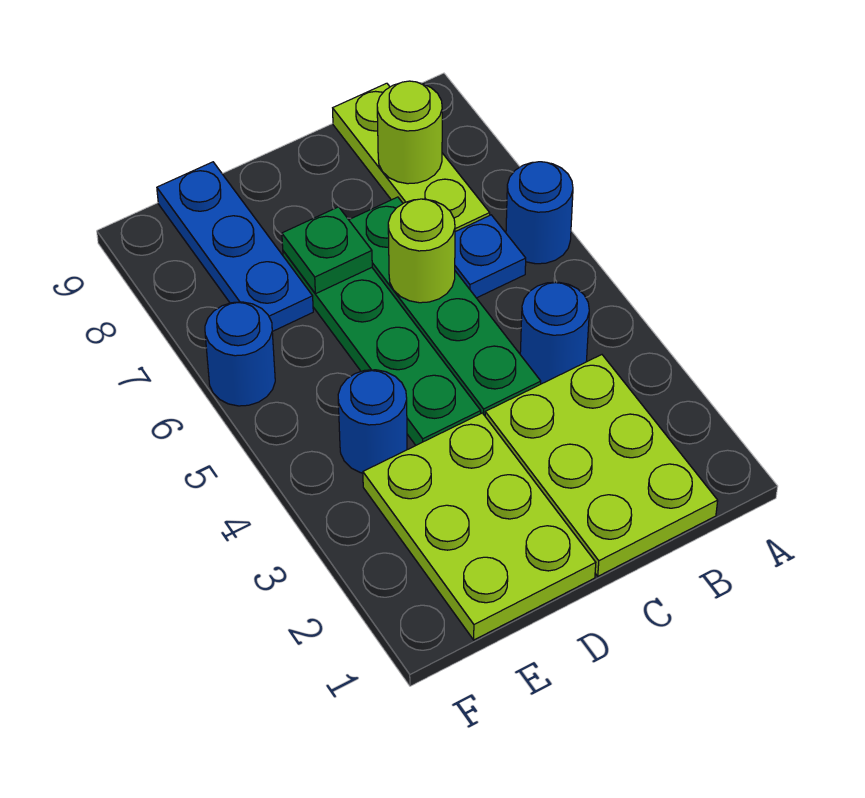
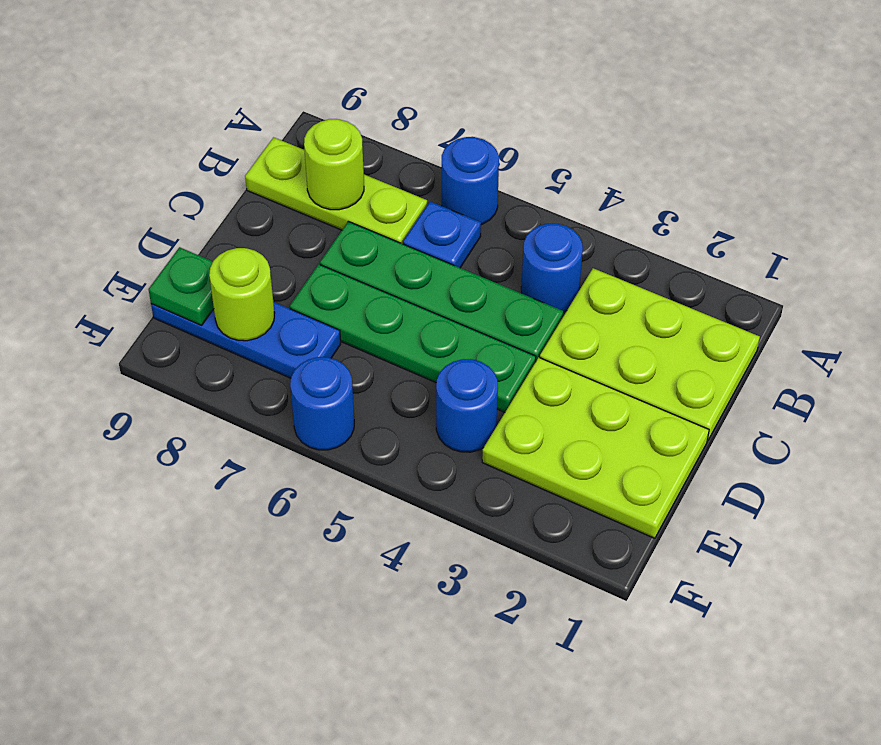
lime 1x1 round brick [388,199,455,303] -> lime 1x1 round brick moved to [209,248,274,341]
green 1x1 plate [282,207,372,294] -> green 1x1 plate moved to [148,247,214,325]

